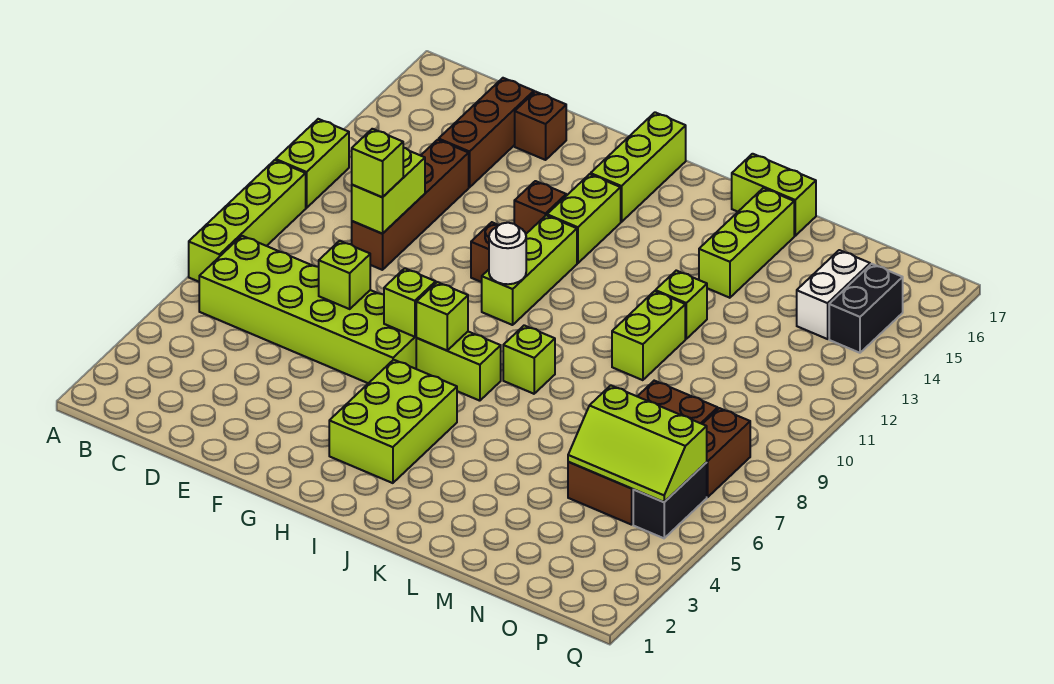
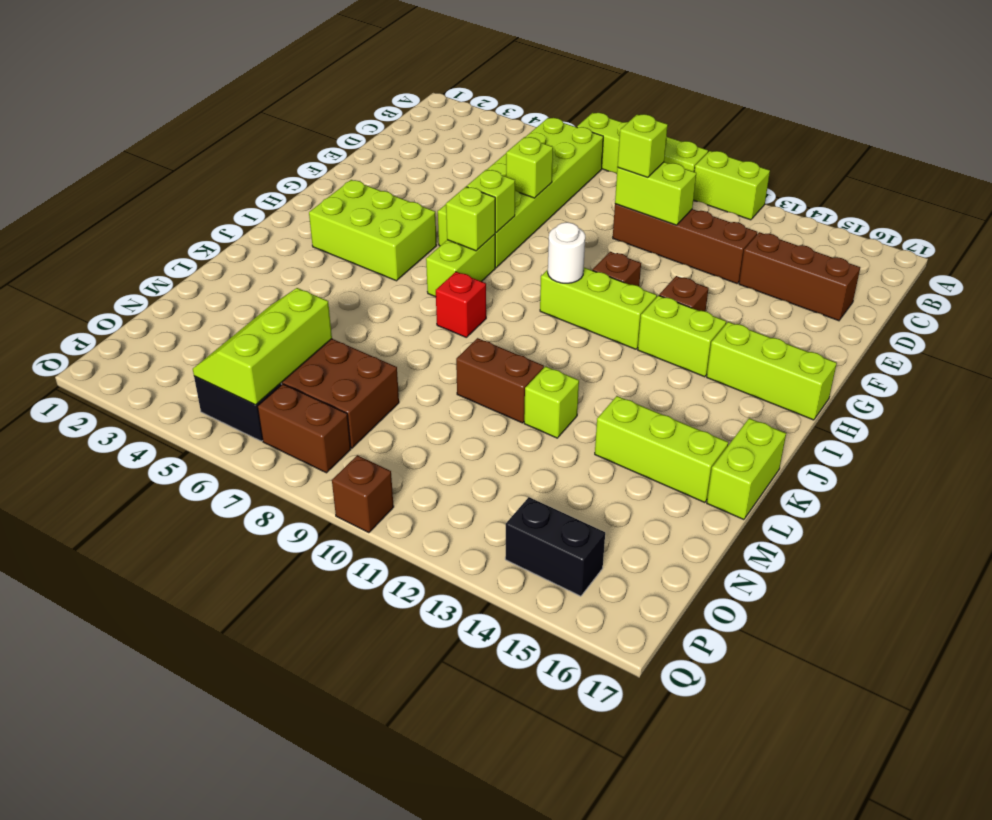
brown 1x1 brick [515,92,566,160] -> brown 1x1 brick moved to [332,455,394,533]
lime 1x1 brick [503,325,555,394] -> red 1x1 brick [436,272,486,338]
lime 1x2 brick [612,291,685,380] -> brown 1x2 brick [456,338,544,423]
white 1x2 brick [797,250,870,339] -> none

